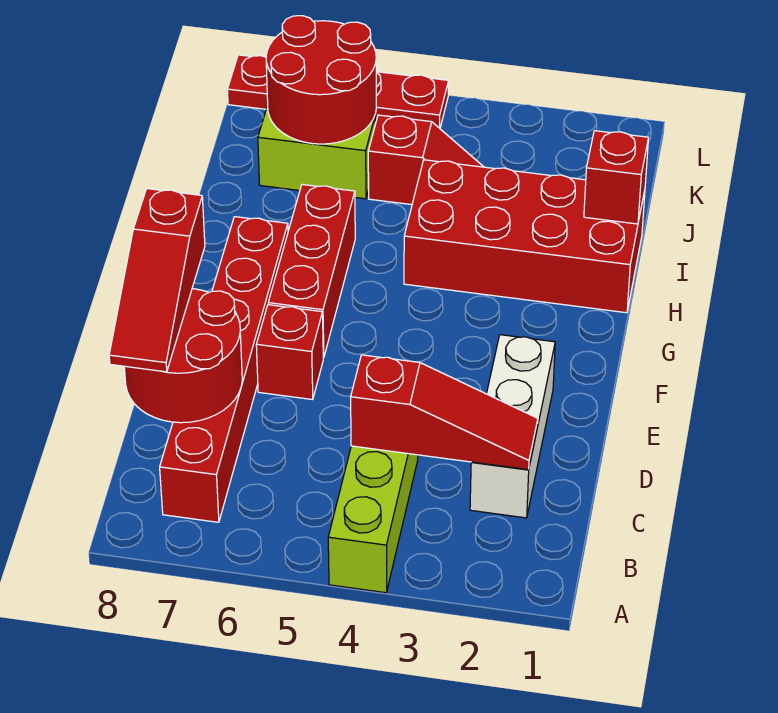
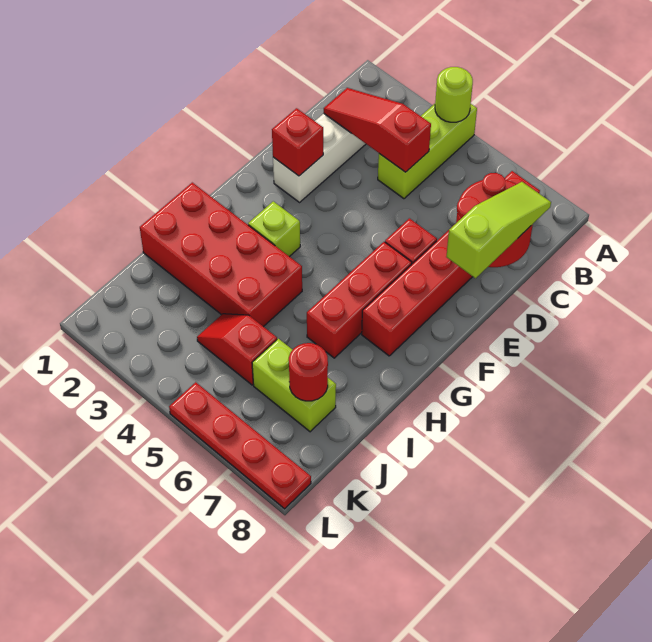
none -> lime 1x1 round brick [435,67,473,122]
red 1x3 slope [109,189,205,372] -> lime 1x3 slope [446,182,551,278]
none -> lime 1x1 brick [248,201,300,257]
red 1x1 brick [584,131,649,224] -> red 1x1 brick moved to [272,108,323,176]
red 2x2 round brick [266,16,376,144] -> red 1x1 round brick [289,343,328,401]

